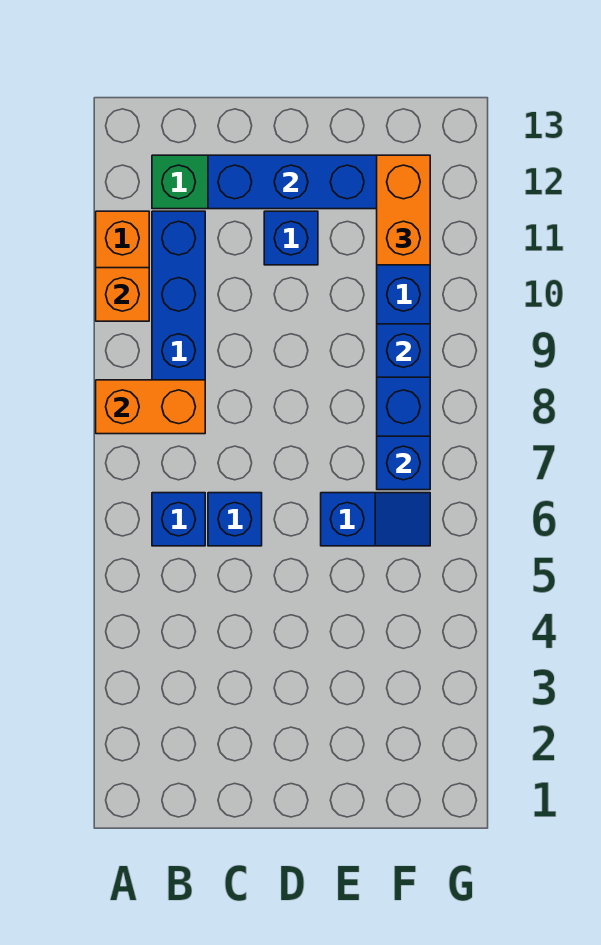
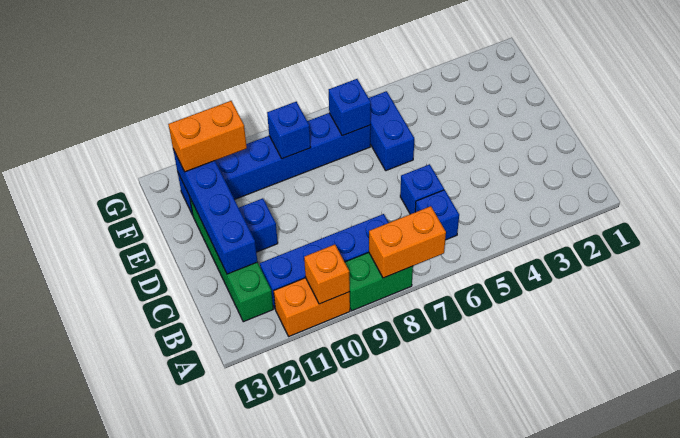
none -> green 1x2 brick [345,252,413,311]
orange 1x2 brick [96,380,205,434] -> orange 1x2 brick turned to [369,206,446,278]
blue 1x2 slope [321,493,430,546] -> blue 1x2 brick [369,91,414,171]

